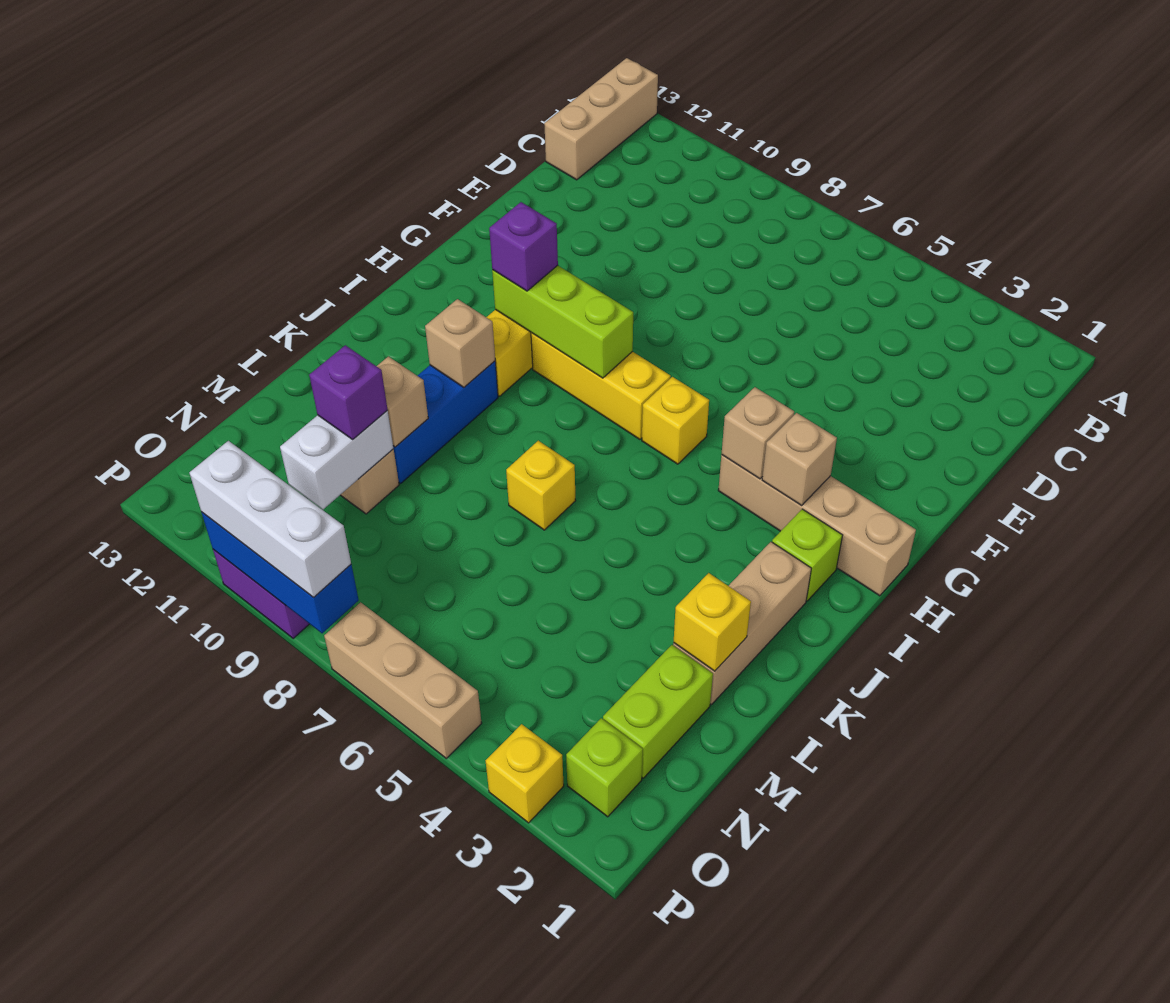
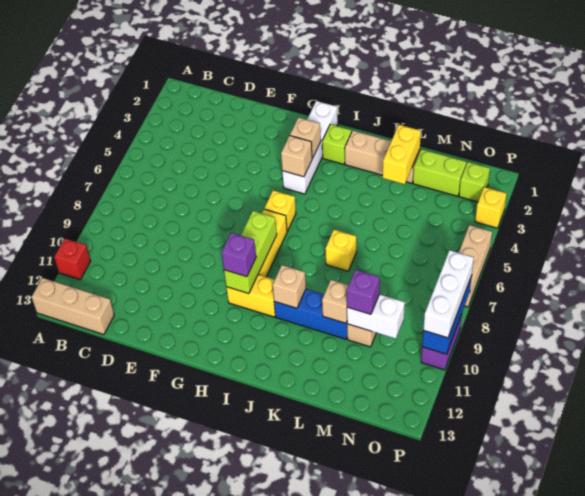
none -> red 1x1 brick [54,239,91,280]
tan 1x4 brick [718,455,916,596] -> white 1x4 brick [282,101,338,194]
yellow 1x1 brick [674,573,751,671] -> yellow 1x2 brick [383,125,421,184]

